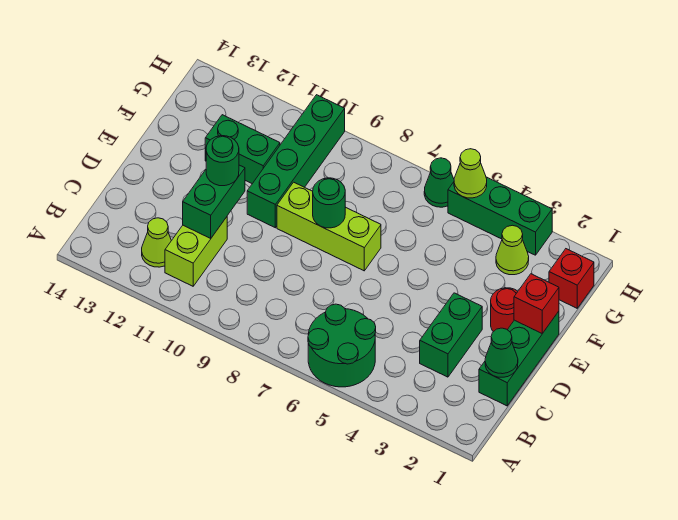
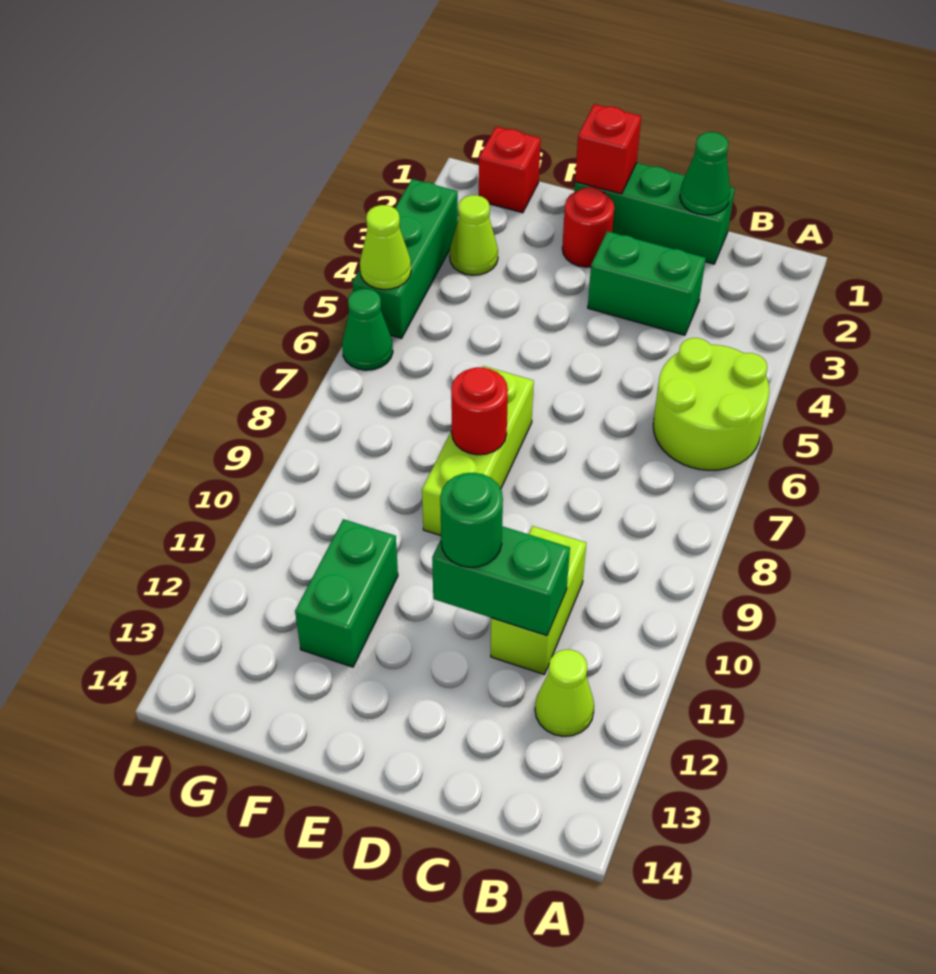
green 2x2 round brick [308,304,376,387] -> lime 2x2 round brick [653,338,769,470]
lime 1x2 brick [165,217,227,286] -> lime 1x2 brick turned to [491,526,586,674]
green 1x1 round brick [313,178,345,228] -> red 1x1 round brick [451,367,508,455]
green 1x4 brick [247,95,345,228] -> none

